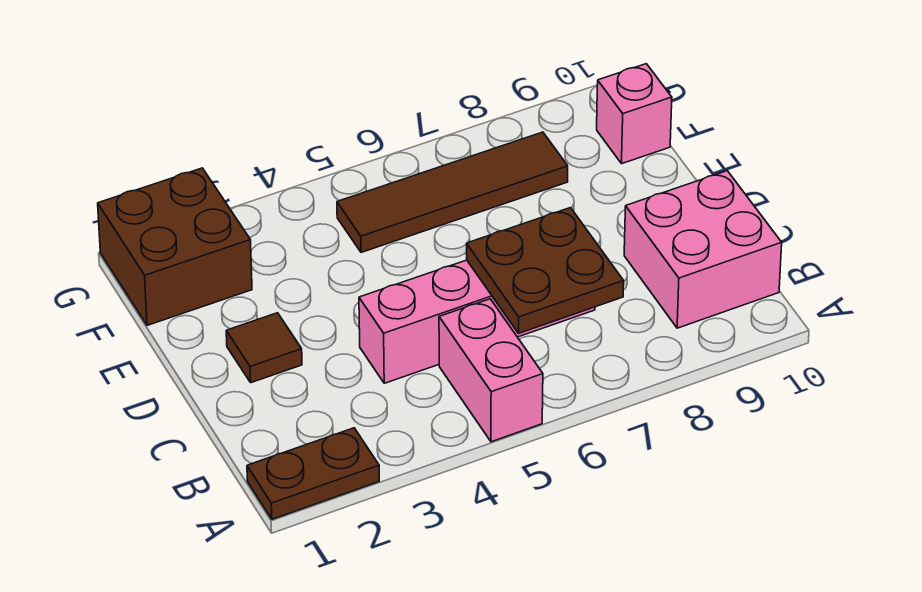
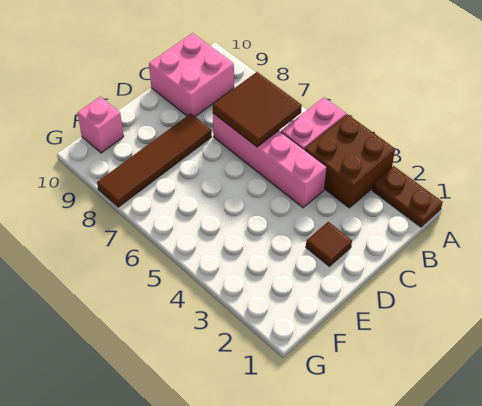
brown 2x2 plate [467,208,624,333] -> brown 2x2 tile [213,72,302,147]
brown 2x2 brick [98,168,252,325] -> brown 2x2 brick moved to [305,114,395,208]
brown 1x4 tile [337,132,568,252] -> brown 1x4 tile turned to [97,114,211,207]

